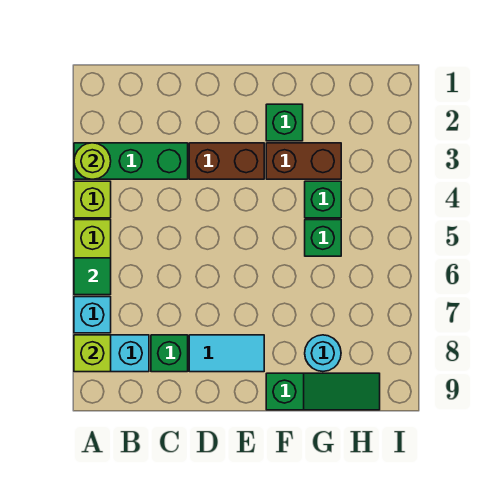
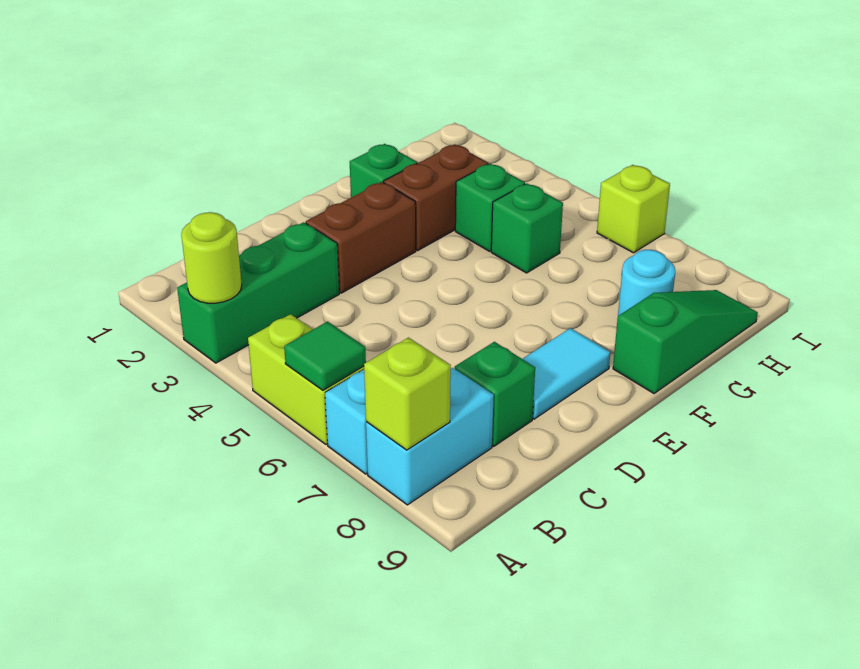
lime 1x1 brick [74,181,111,218] -> lime 1x1 brick moved to [597,165,670,253]

